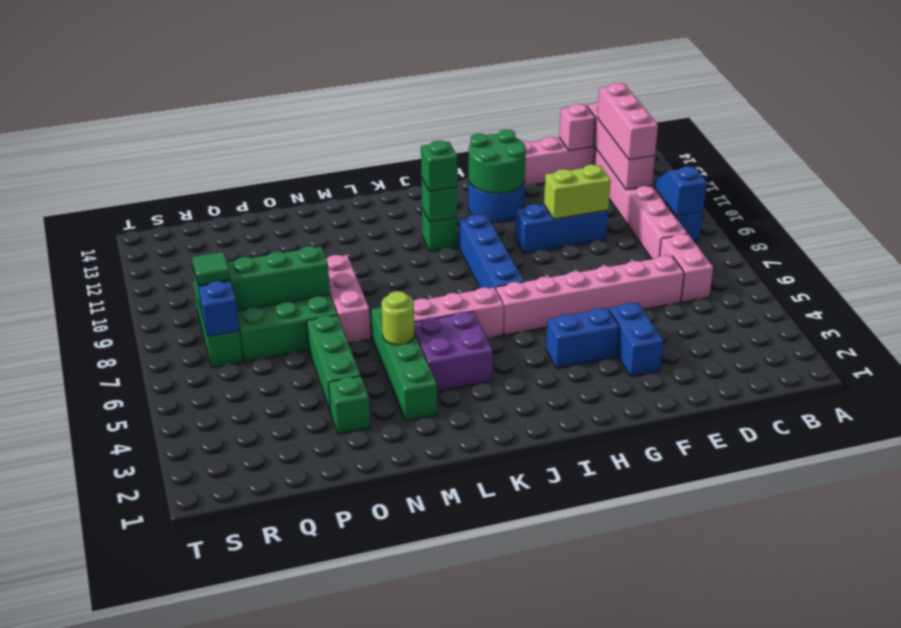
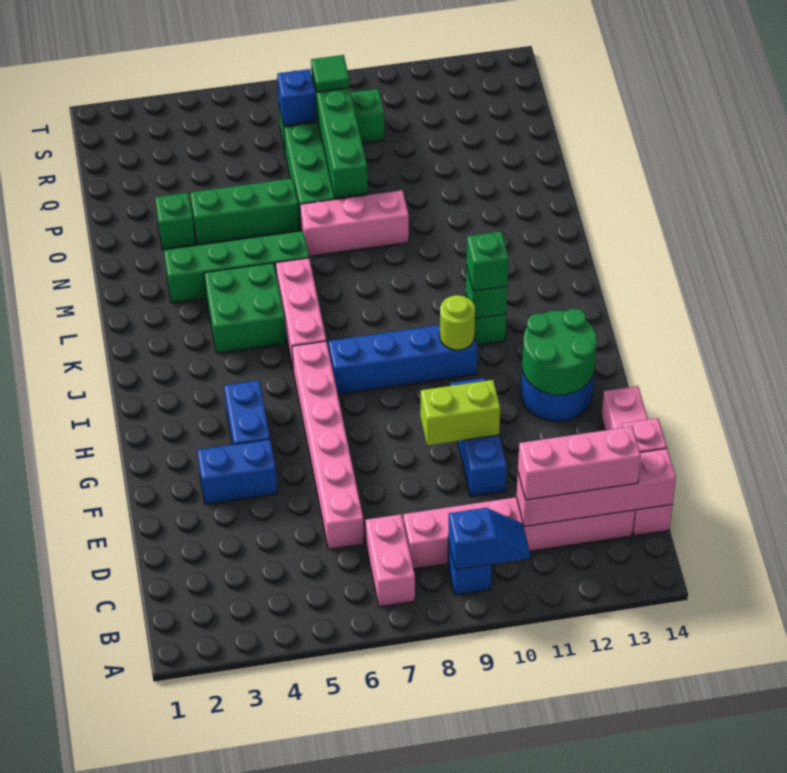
pink 1x2 brick [659,234,713,302] -> pink 1x2 brick turned to [366,514,415,607]
lime 1x2 brick [544,165,611,219] -> lime 1x2 brick turned to [420,380,500,446]
purple 2x2 brick [414,312,493,392] -> green 2x2 brick [204,263,286,353]
lime 1x1 round brick [381,291,415,345] -> lime 1x1 round brick moved to [440,295,475,350]

